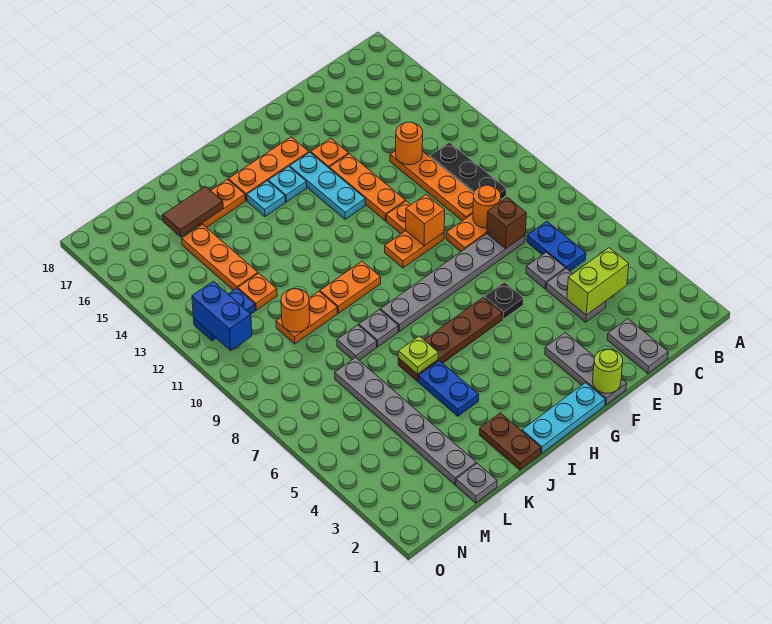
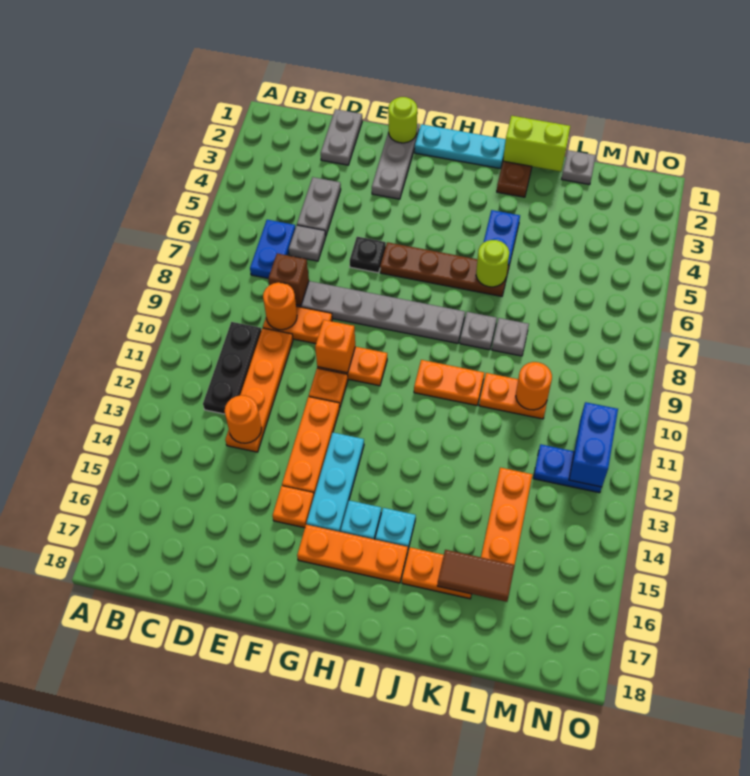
lime 1x2 brick [567,248,629,315] -> lime 1x2 brick moved to [503,116,570,171]
lime 1x1 plate [398,336,438,374] -> lime 1x1 round brick [476,240,509,287]
grey 1x6 plate [335,357,476,485] -> none
orange 1x1 plate [238,273,277,310] -> none

